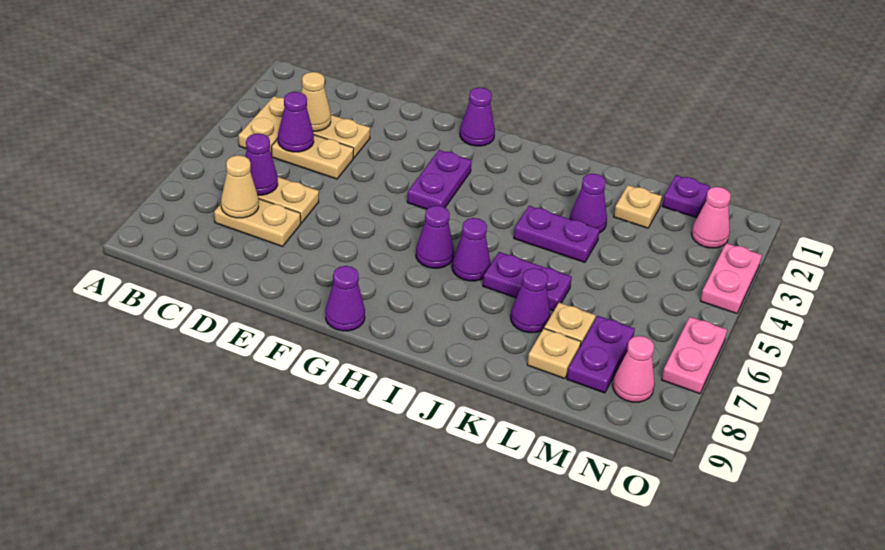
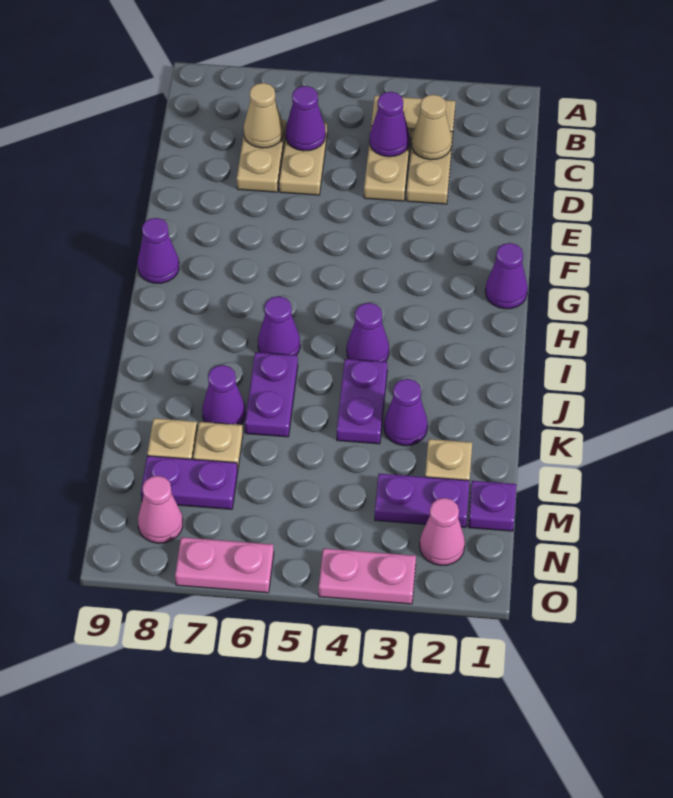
purple 1x2 plate [407,150,472,209] -> purple 1x2 plate moved to [375,474,470,528]
purple 1x1 cone [416,206,454,268] -> purple 1x1 cone moved to [347,303,389,362]

